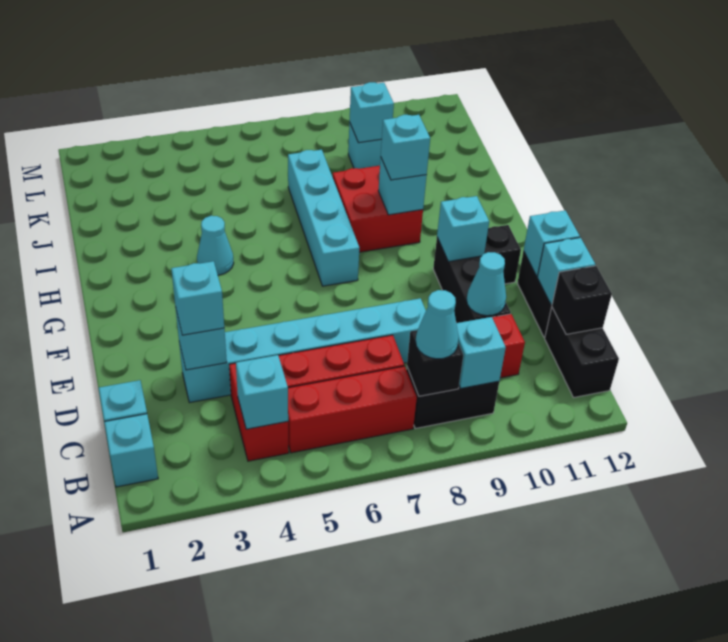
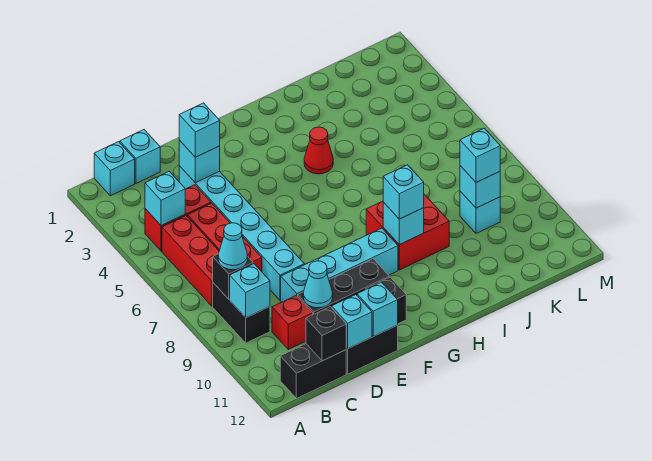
cyan 1x1 brick [437,196,489,262] -> cyan 1x1 brick moved to [460,128,500,182]
cyan 1x4 brick [288,150,359,286] -> cyan 1x4 brick moved to [281,228,398,302]
cyan 1x1 cone [197,216,234,275] -> red 1x1 cone [304,127,333,174]

